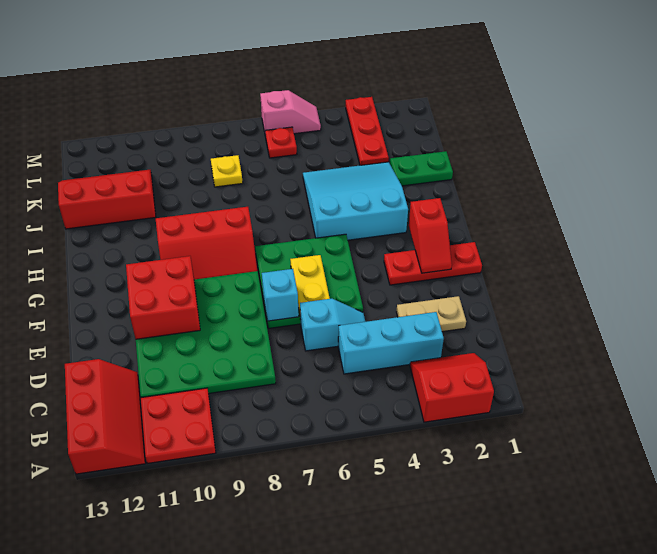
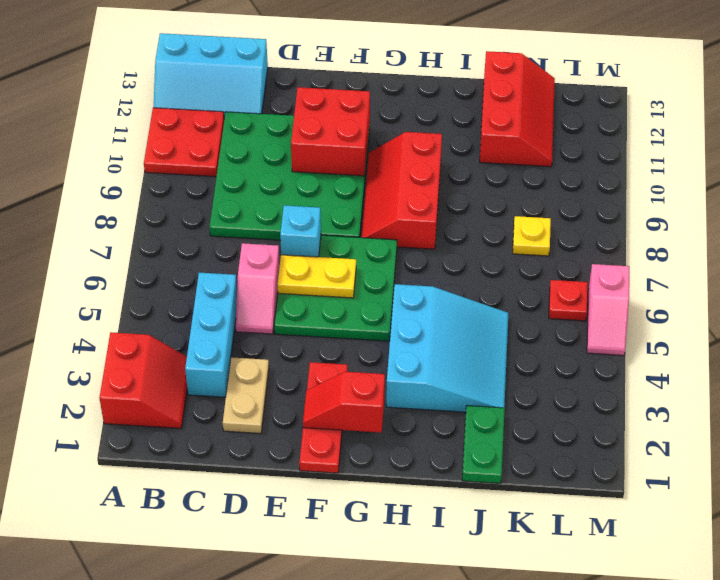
red 2x3 slope [65,359,145,474] -> cyan 2x3 slope [154,33,268,119]
cyan 1x2 slope [300,299,365,351] -> pink 1x2 slope [236,243,280,334]
red 1x3 plate [346,97,389,165] -> none

